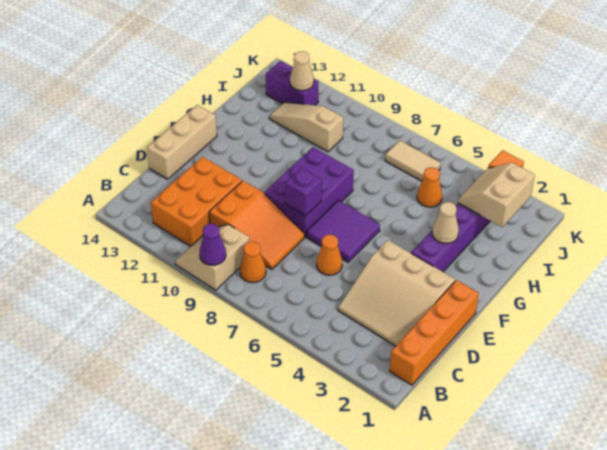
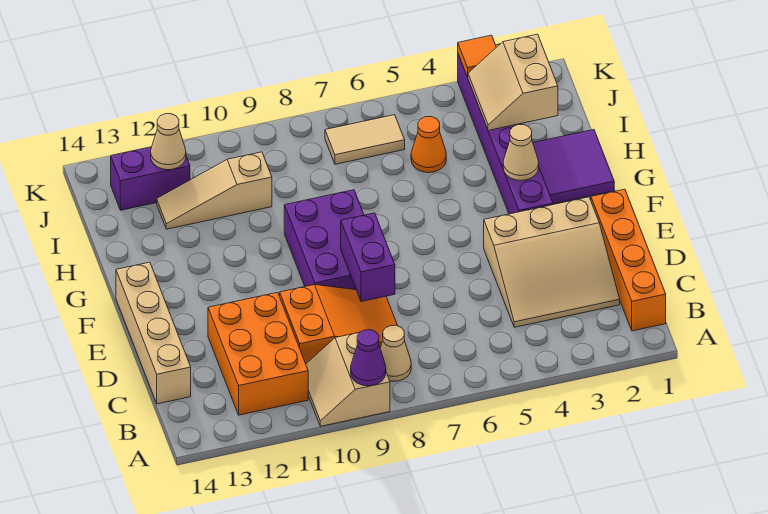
orange 1x1 cone [240,242,266,283] -> tan 1x1 cone [380,325,411,381]
orange 1x1 cone [316,235,342,275] -> none
tan 1x3 brick [147,105,217,179] -> tan 1x4 brick [116,262,191,404]
purple 2x2 tile [307,200,380,262] -> purple 2x2 tile moved to [533,130,614,204]
purple 1x1 brick [285,168,322,216] -> purple 1x2 brick [341,213,395,302]

